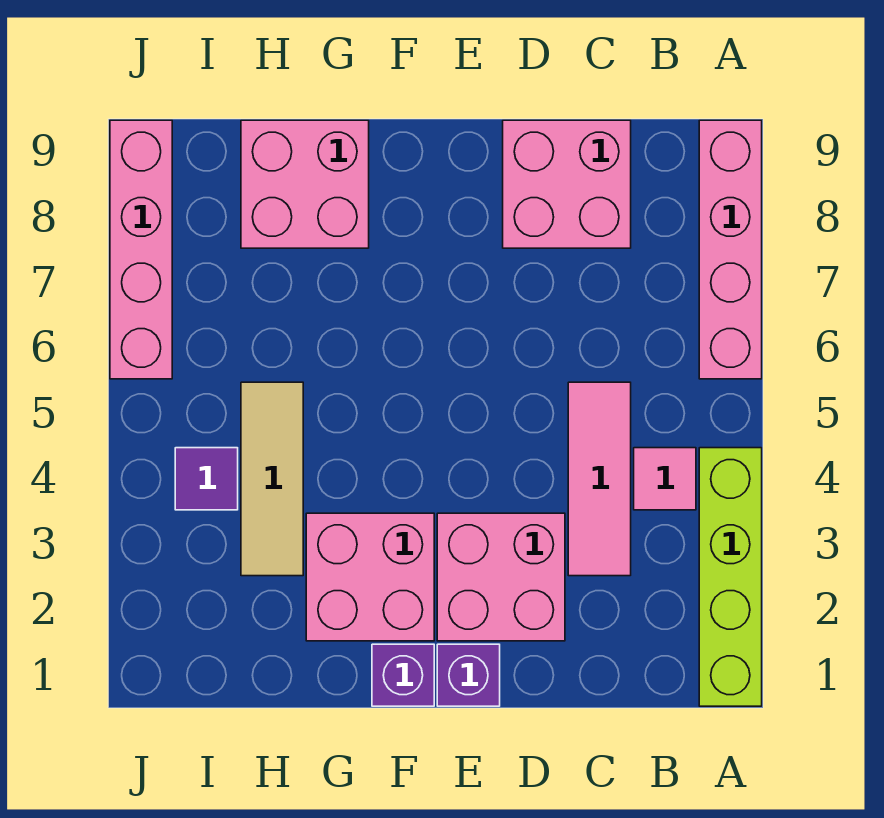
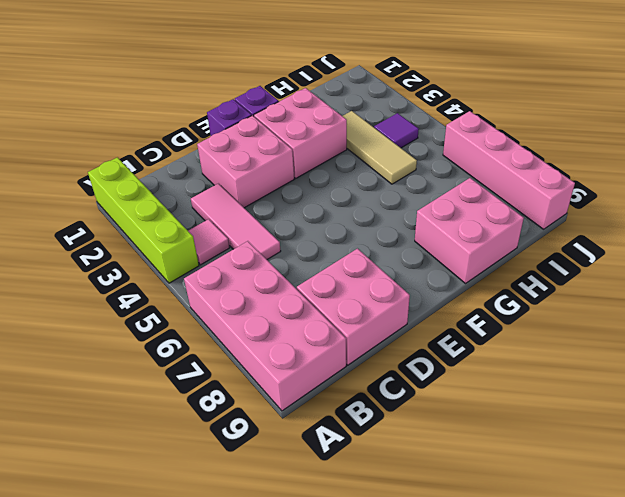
pink 1x4 brick [699,120,762,379] -> pink 2x4 brick [184,241,346,411]

